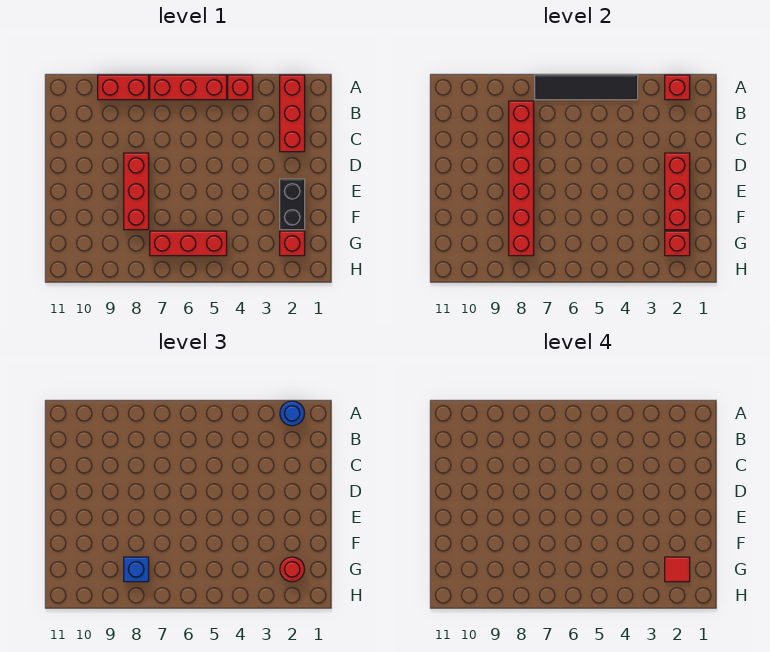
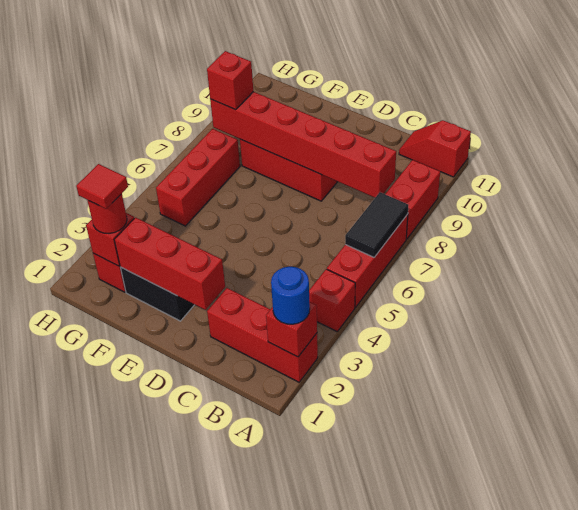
black 1x4 tile [535,75,638,100] -> black 1x2 tile [345,192,408,257]
none -> red 1x2 slope [399,120,471,177]
blue 1x1 brick [124,557,149,582] -> red 1x1 brick [207,51,253,110]

